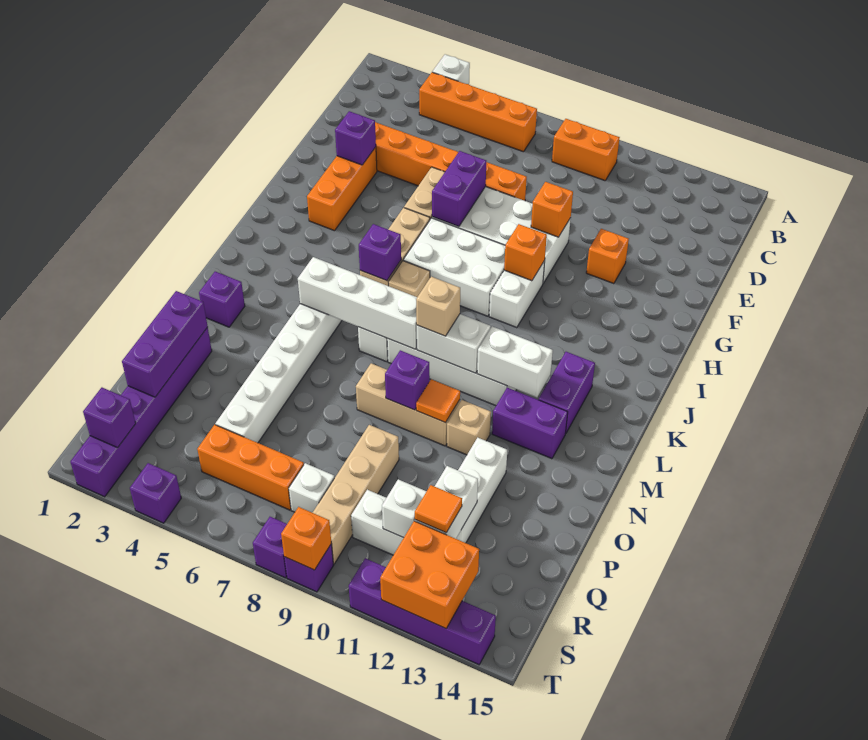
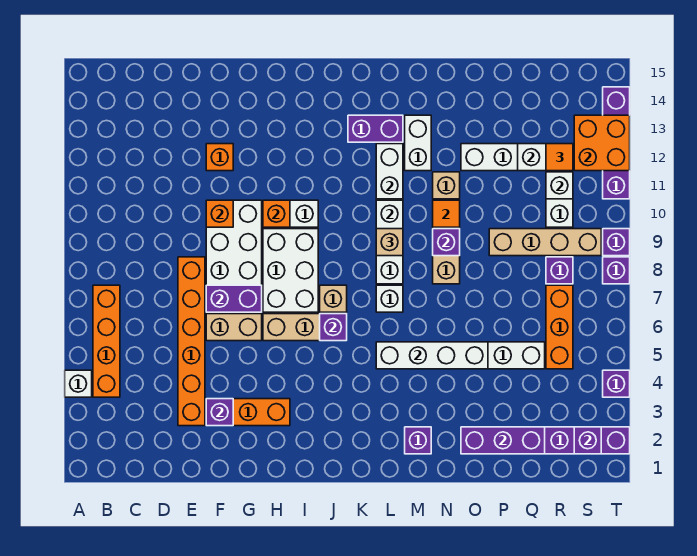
orange 1x2 brick [552,119,620,181] -> none
white 1x4 brick [298,257,417,349] -> white 1x4 brick turned to [376,342,488,369]
purple 1x2 brick [492,388,568,459] -> white 1x2 brick [405,115,431,171]
white 1x1 brick [289,463,335,513] -> purple 1x1 brick [546,257,573,284]
orange 1x1 brick [281,507,331,570] -> none

